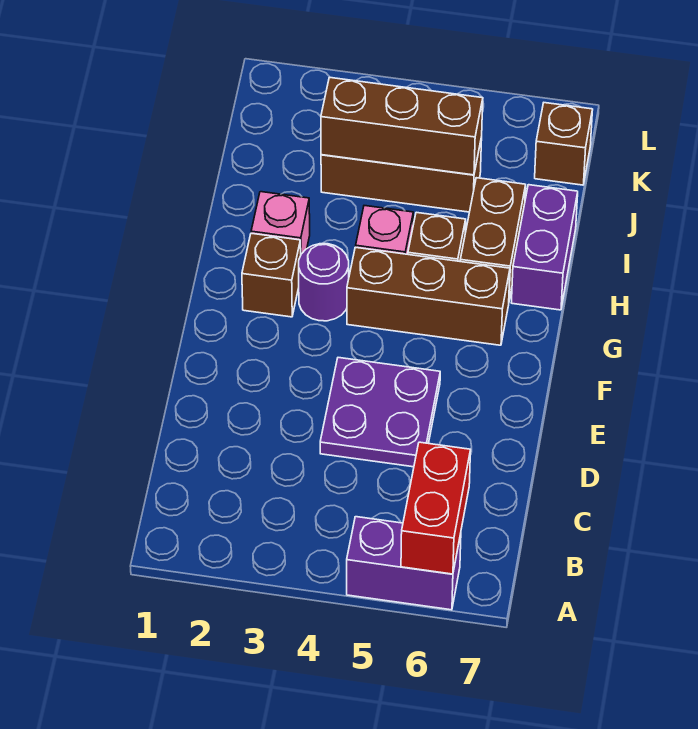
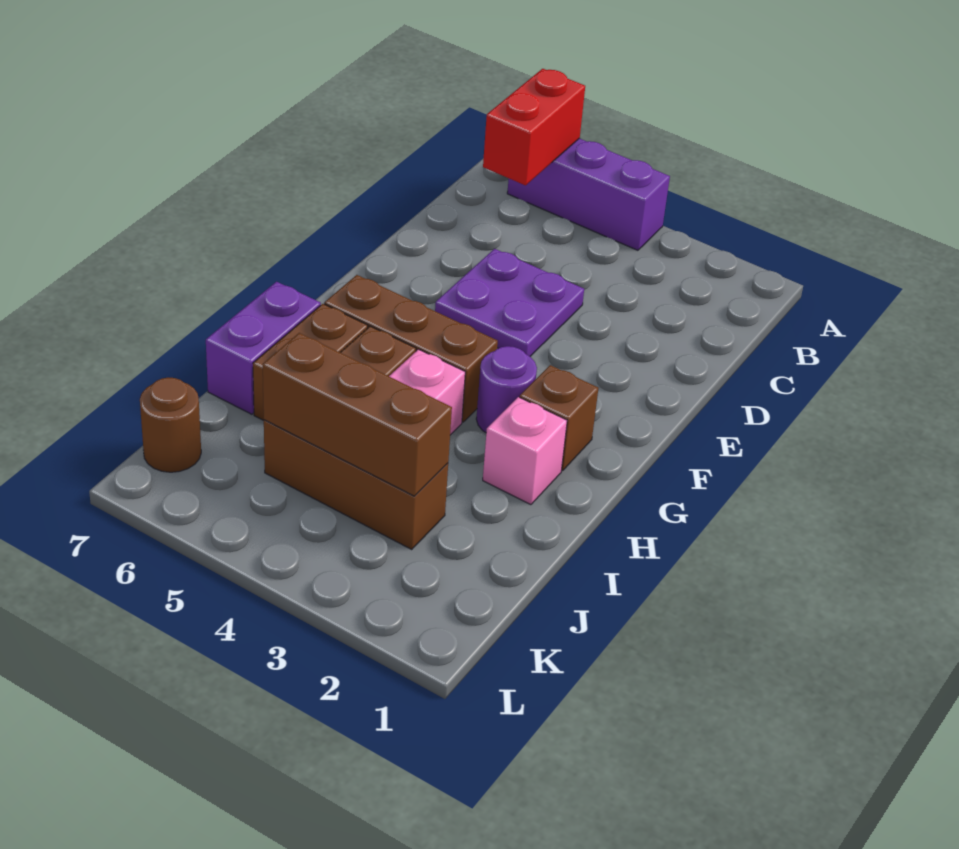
purple 1x2 brick [347,517,461,610] -> purple 1x3 brick [507,138,670,250]
brown 1x1 brick [535,103,593,185] -> brown 1x1 round brick [140,377,201,472]

